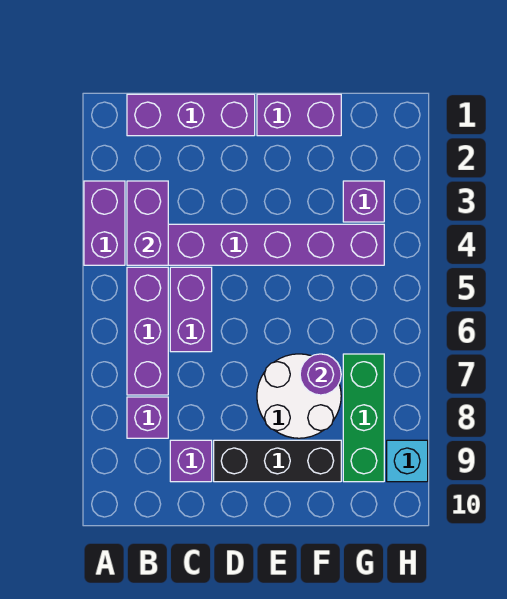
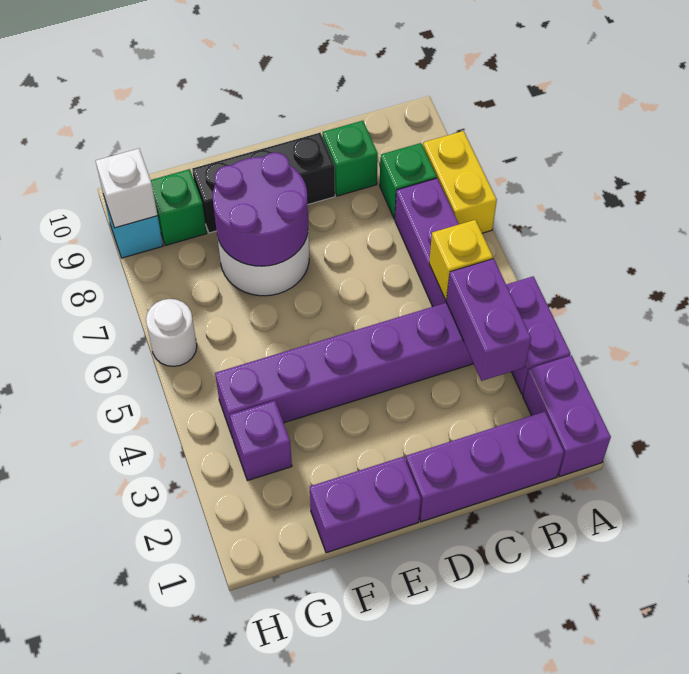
none -> yellow 1x2 brick [423,131,497,233]
none -> yellow 1x1 brick [429,220,493,300]
purple 1x1 brick [127,397,168,438] -> green 1x1 brick [380,143,437,219]
purple 1x2 brick [170,267,212,352] -> purple 1x2 brick moved to [523,355,611,477]
purple 1x1 brick [170,440,212,482] -> green 1x1 brick [323,121,378,196]
purple 1x1 round brick [300,354,341,395] -> purple 2x2 round brick [213,153,308,266]
green 1x3 brick [343,354,384,482] -> green 1x1 brick [151,169,207,245]
none -> white 1x1 round brick [146,299,197,366]
none -> white 1x1 brick [96,149,158,228]

